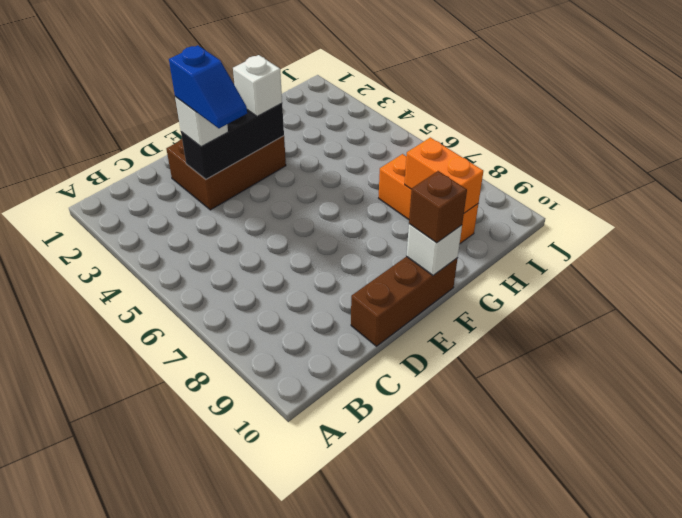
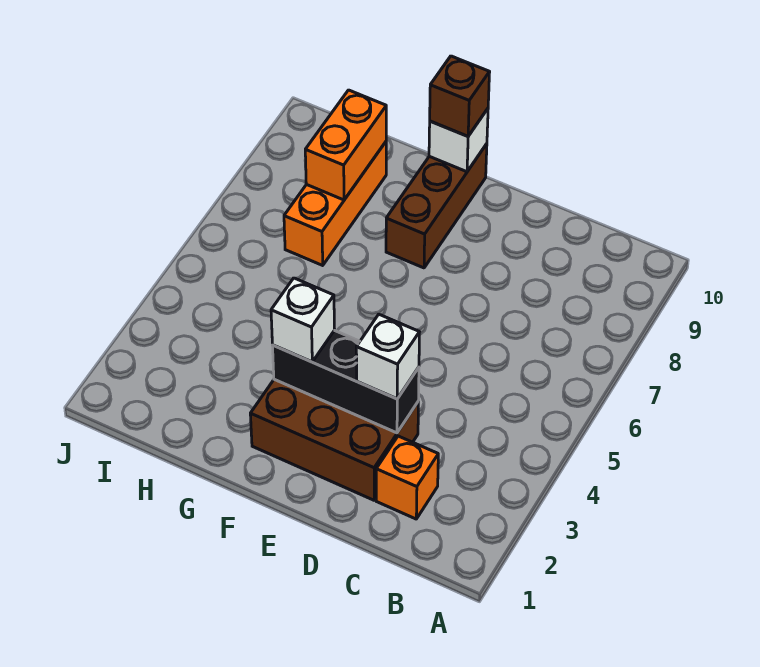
none -> orange 1x1 brick [376,436,438,519]
blue 1x2 slope [169,45,247,128] -> none
brown 1x3 brick [351,256,458,346] -> brown 1x3 brick turned to [386,144,487,268]

